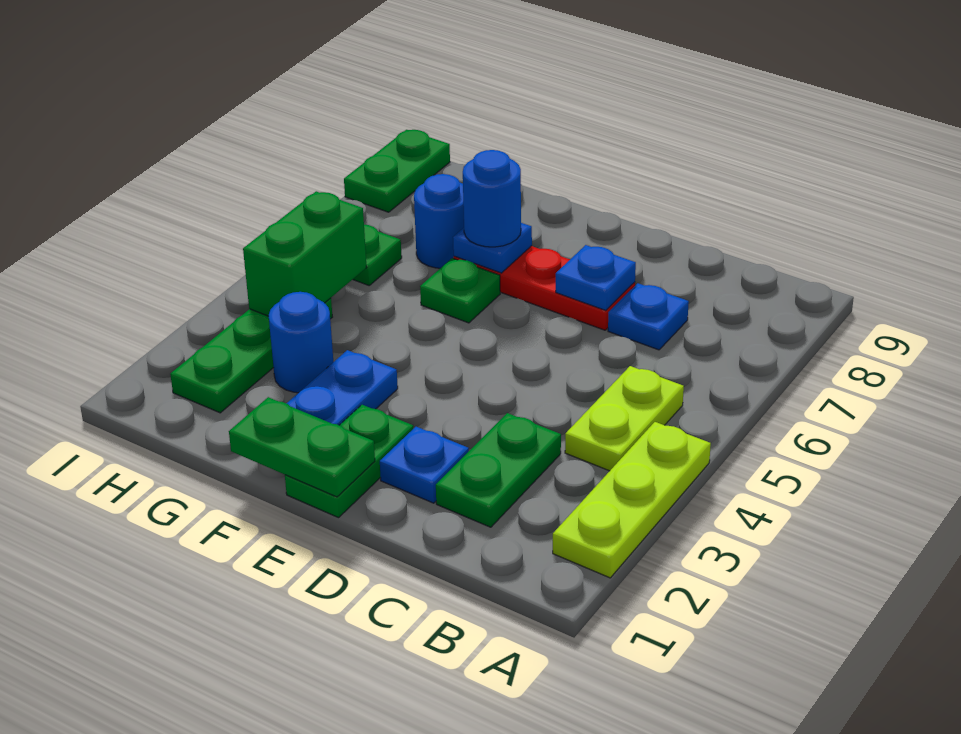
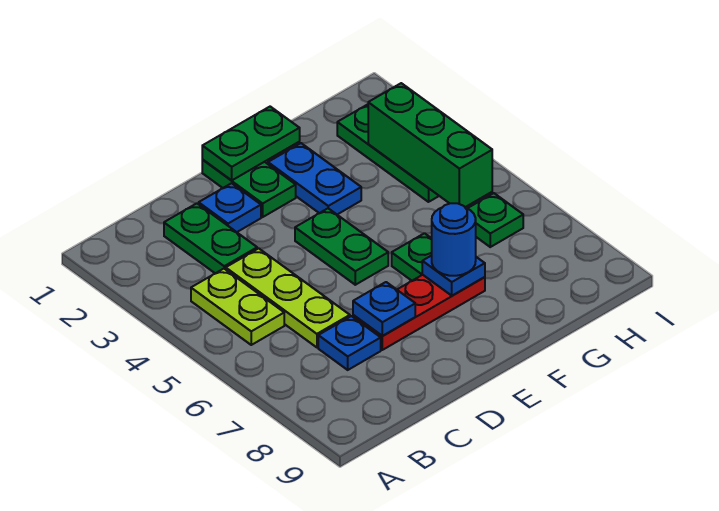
lime 1x3 plate [553,422,711,578] -> lime 1x3 plate moved to [226,248,350,347]
blue 1x1 round brick [269,292,333,393] -> none
blue 1x1 round brick [414,174,464,268] -> none
green 1x2 brick [243,191,367,316] -> green 1x3 brick [368,83,492,207]
green 1x2 plate [344,130,450,212] -> green 1x2 plate moved to [295,208,388,285]

